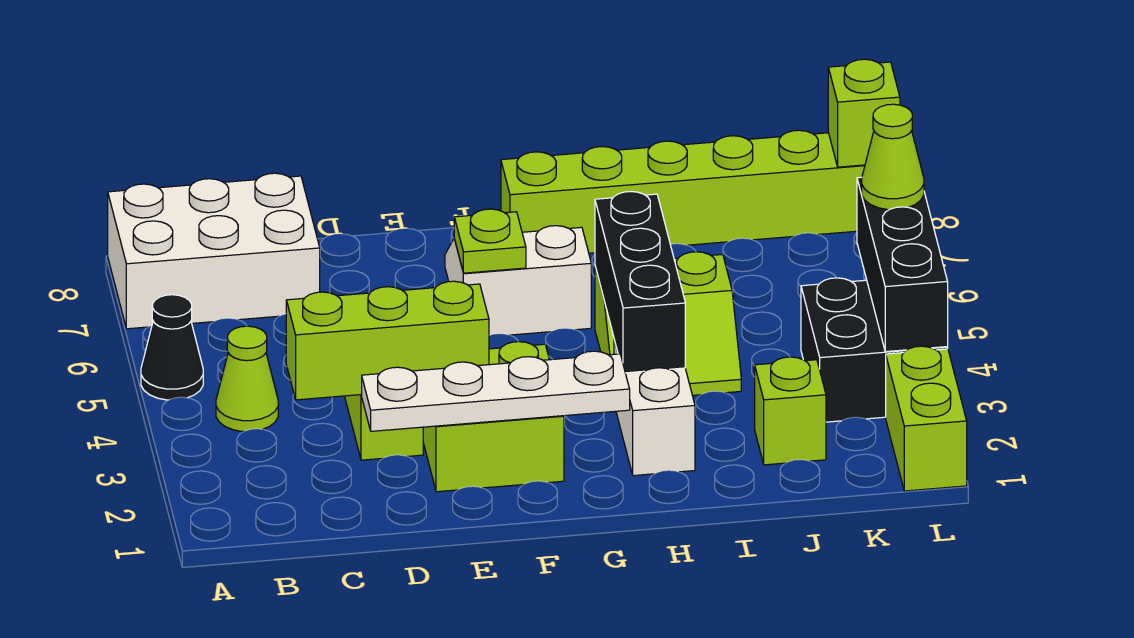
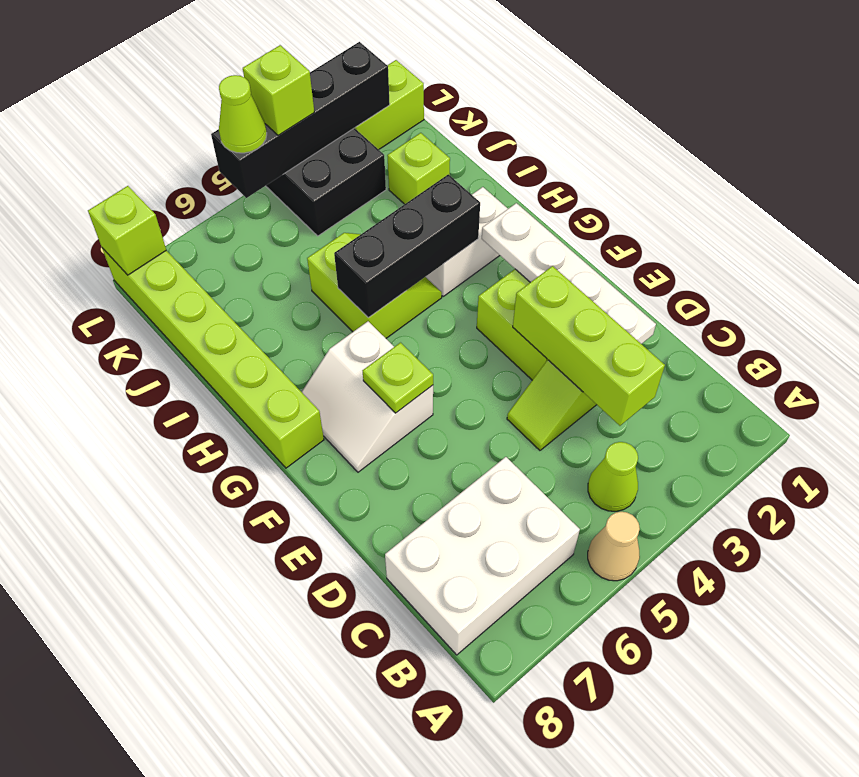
black 1x1 cone [141,295,203,400] -> tan 1x1 cone [588,512,640,581]
white 2x3 brick [108,173,320,329] -> white 2x3 brick turned to [385,457,580,655]
black 1x3 brick [857,177,948,352] -> black 1x4 brick [211,42,390,198]
none -> lime 1x1 brick [243,45,314,135]

